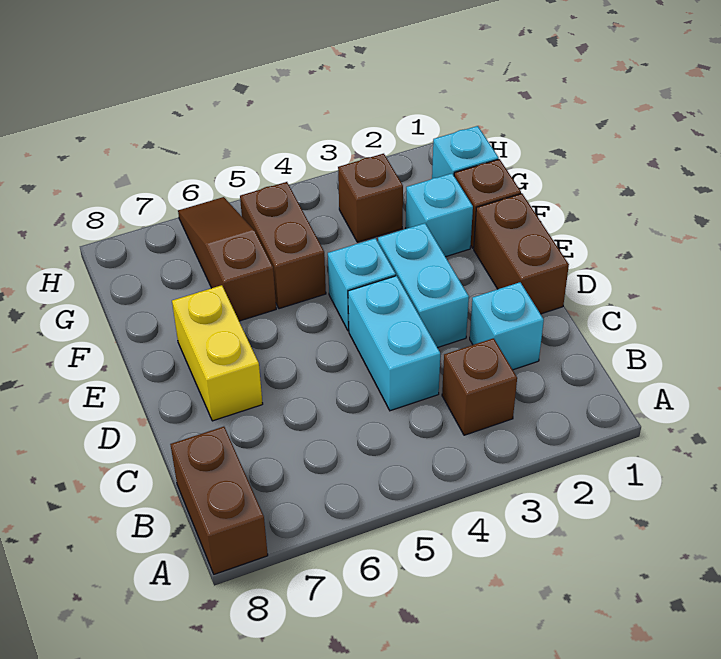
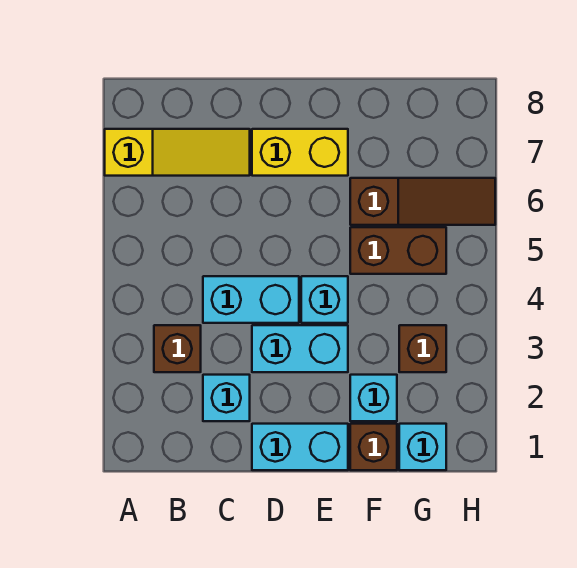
none -> yellow 1x3 slope [105,129,250,176]
brown 1x2 brick [170,427,268,574] -> none
brown 1x2 brick [474,194,569,314] -> cyan 1x2 brick [252,424,348,470]

